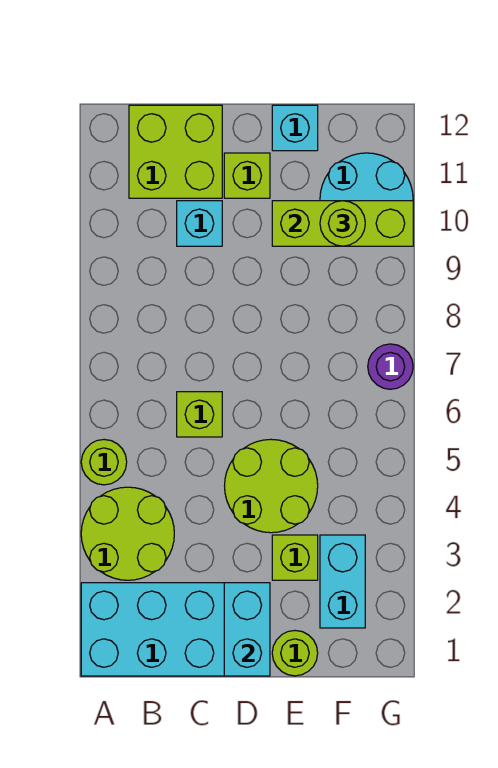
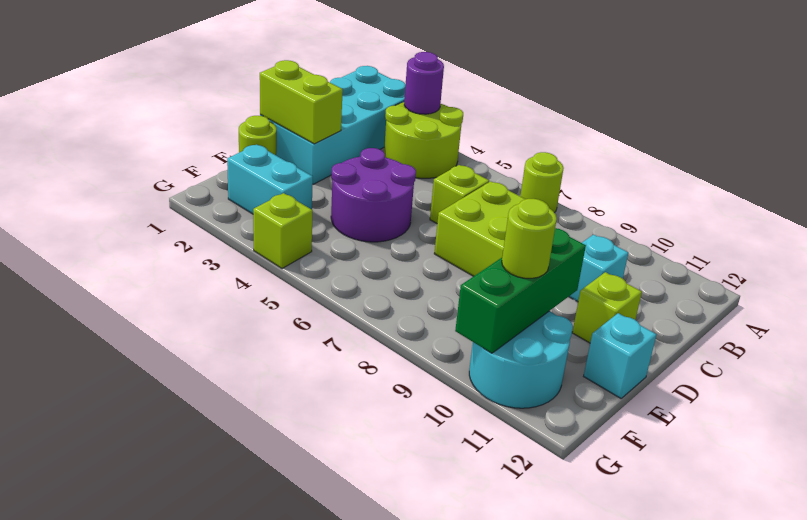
lime 1x1 round brick [81,440,127,485] -> lime 1x1 round brick moved to [520,152,564,213]
lime 2x2 brick [129,105,222,198] -> lime 2x2 brick moved to [434,181,525,276]
cyan 1x2 brick [224,583,270,676] -> lime 1x2 brick [260,60,343,144]
lime 2x2 round brick [225,439,318,533] -> purple 2x2 round brick [331,148,416,242]
lime 1x1 brick [272,535,318,580] -> lime 1x1 brick moved to [253,193,313,268]
lime 1x3 brick [272,201,413,246] -> green 1x3 brick [455,228,586,353]
purple 1x1 round brick [368,344,413,389] -> purple 1x1 round brick moved to [404,52,444,114]

